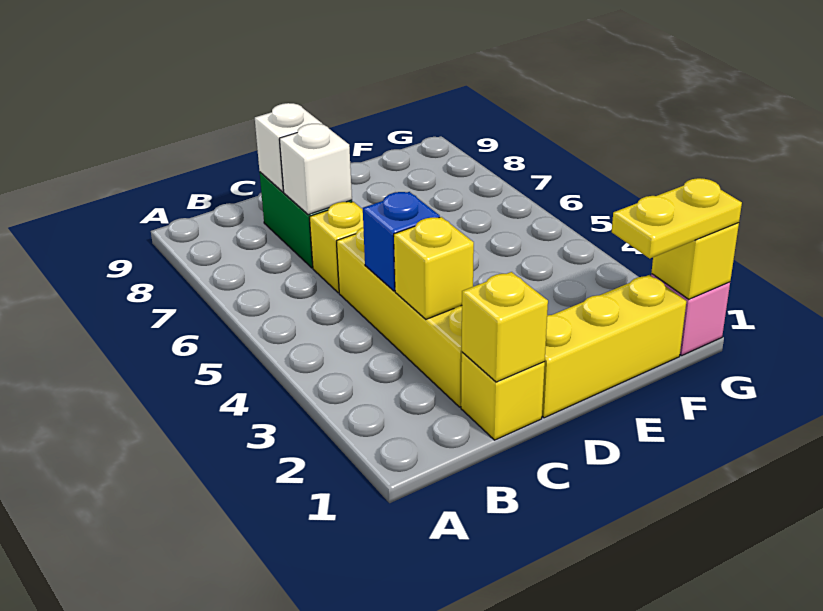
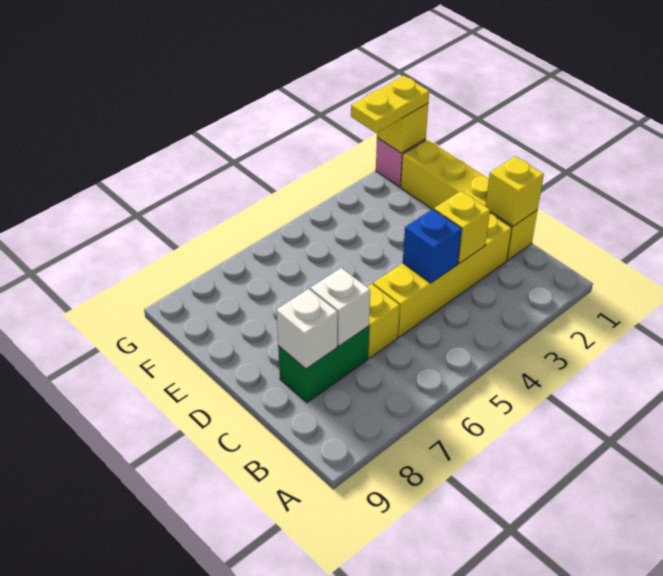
yellow 1x2 plate [612,178,742,258] -> yellow 1x2 plate turned to [351,76,429,133]

